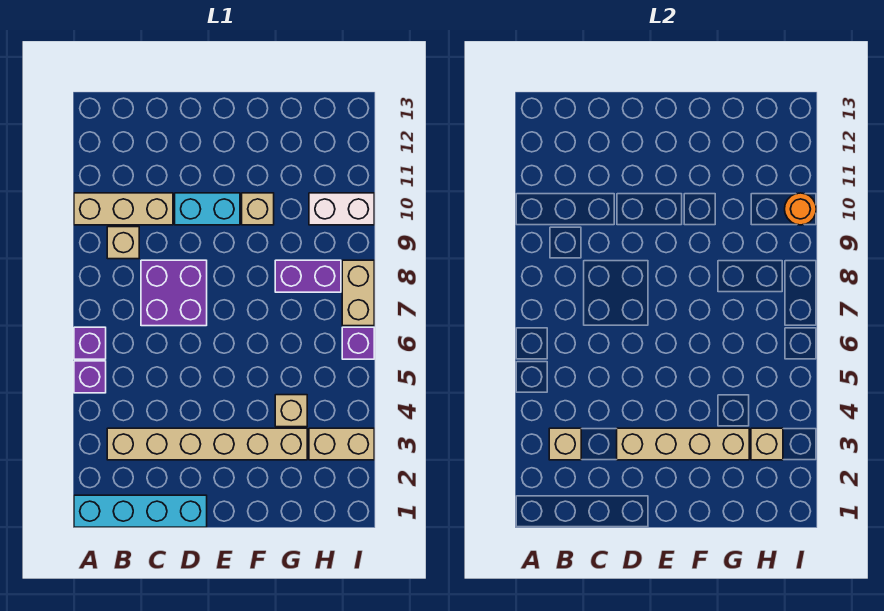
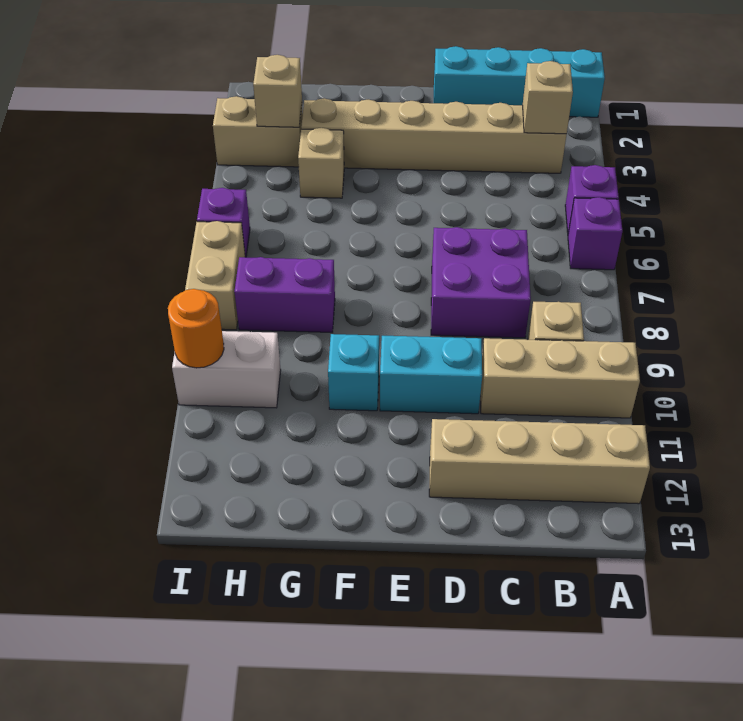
tan 1x4 brick [617,428,749,460] -> tan 1x4 brick moved to [429,419,650,504]
tan 1x1 brick [242,193,274,225] -> cyan 1x1 brick [328,334,379,411]

